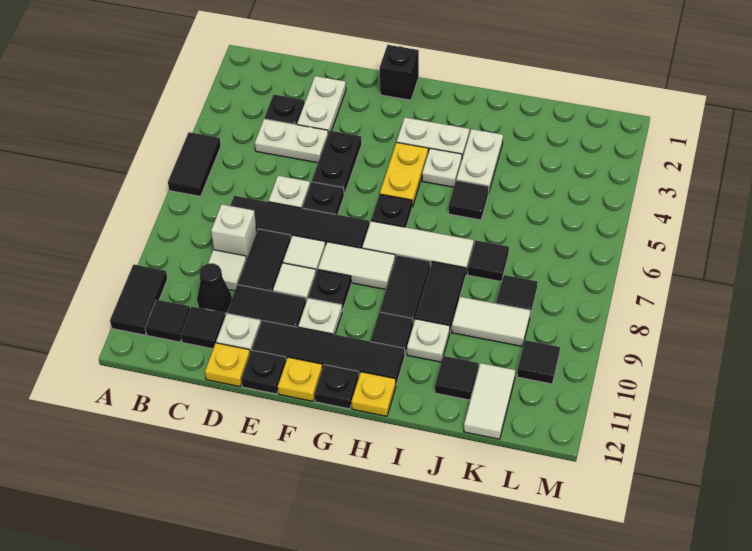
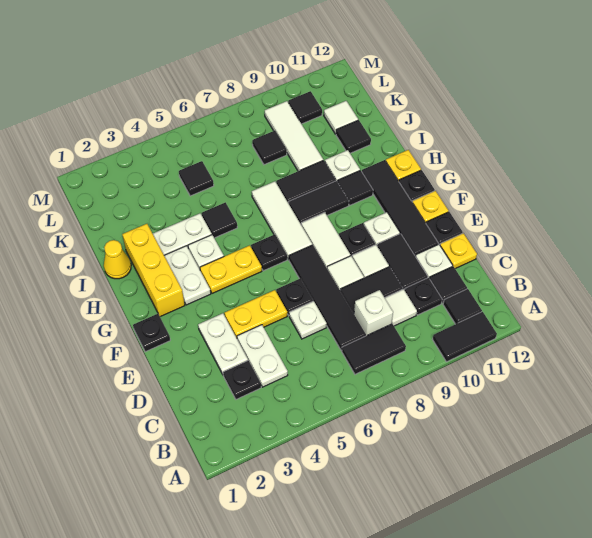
black 1x2 tile [168,132,221,196] -> black 1x2 tile moved to [342,324,406,374]
black 1x1 cone [197,263,232,314] -> black 1x1 plate [405,278,442,315]
white 1x2 plate [297,76,346,133] -> white 1x2 plate turned to [198,313,248,374]
black 1x2 plate [312,131,362,195] -> yellow 1x2 plate [224,290,287,338]
black 1x1 brick [380,45,419,100] -> black 1x1 plate [133,314,170,352]
none -> yellow 1x3 brick [122,224,185,317]
none -> yellow 1x1 cone [104,240,131,279]
black 1x1 tile [468,240,509,282] -> black 1x1 tile moved to [179,161,214,196]
white 1x2 tile [452,297,530,347] -> white 1x3 tile [265,101,323,171]
white 1x2 tile [464,363,516,439] -> white 1x1 tile [324,101,358,134]

